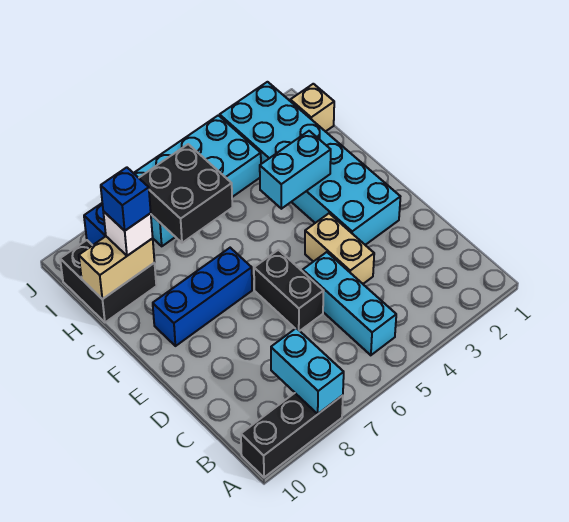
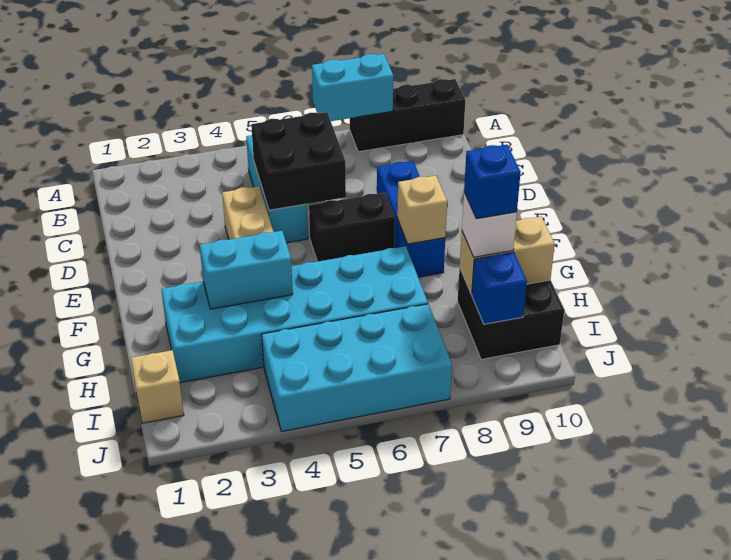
cyan 1x2 brick [271,328,344,414] -> cyan 1x2 brick turned to [312,54,393,121]
black 1x2 brick [254,250,324,331] -> black 1x2 brick turned to [309,193,395,262]
cyan 2x6 brick [220,82,400,245] -> cyan 2x6 brick turned to [161,246,428,383]
blue 1x3 brick [153,248,252,346] -> blue 1x3 brick turned to [377,161,445,277]
none -> tan 1x1 brick [397,176,447,244]
black 2x2 brick [139,144,232,243] -> black 2x2 brick moved to [251,112,346,210]

